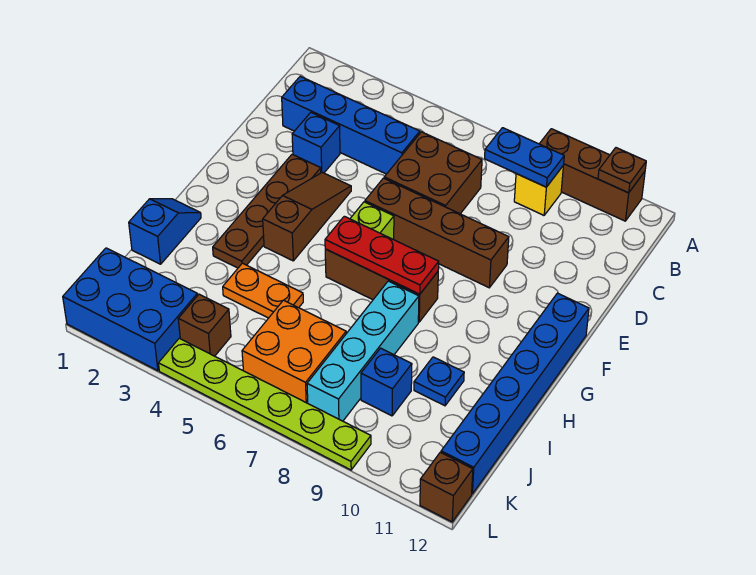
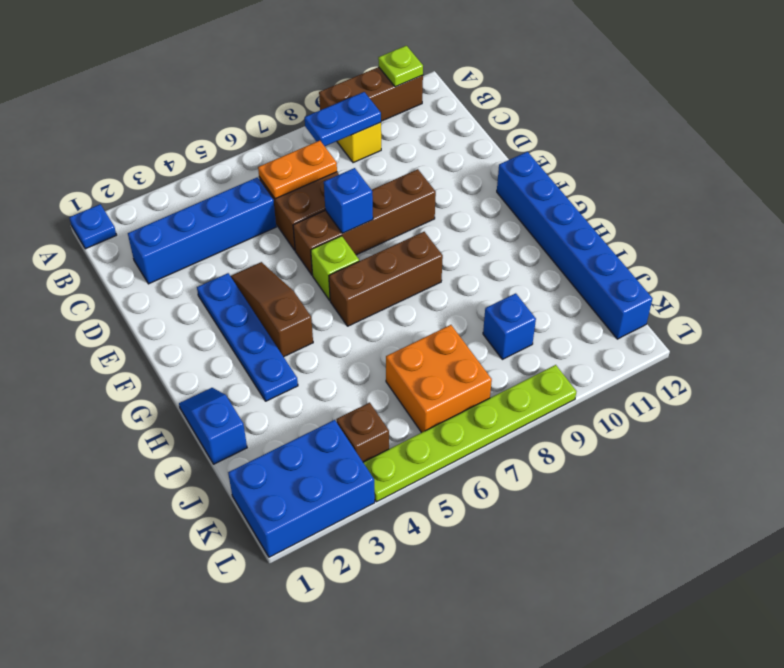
brown 1x1 plate [598,148,646,193] -> lime 1x1 plate [378,46,423,87]
blue 1x1 brick [292,113,340,173] -> blue 1x1 brick moved to [324,168,373,233]
brown 1x4 plate [213,154,321,268] -> blue 1x4 plate [197,273,298,401]
red 1x3 plate [325,216,439,294] -> none
cyan 1x4 brick [307,281,419,421] -> none
orange 1x2 plate [223,263,303,318] -> orange 1x2 plate moved to [258,141,337,199]
blue 1x1 plate [414,357,464,406] -> blue 1x1 plate moved to [69,204,116,249]
brown 1x1 brick [420,452,473,522] -> none

